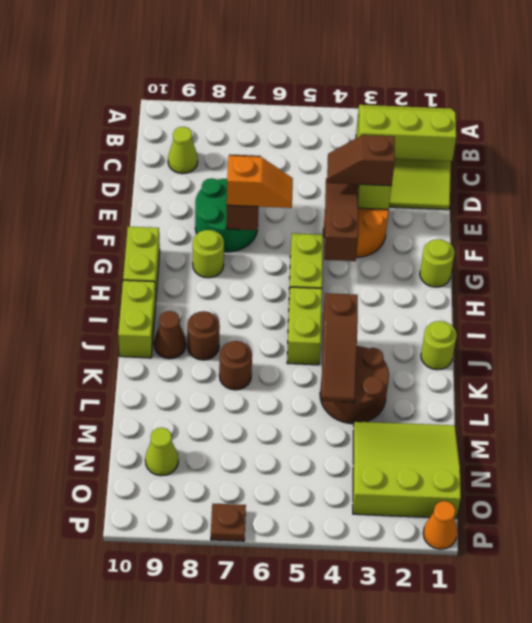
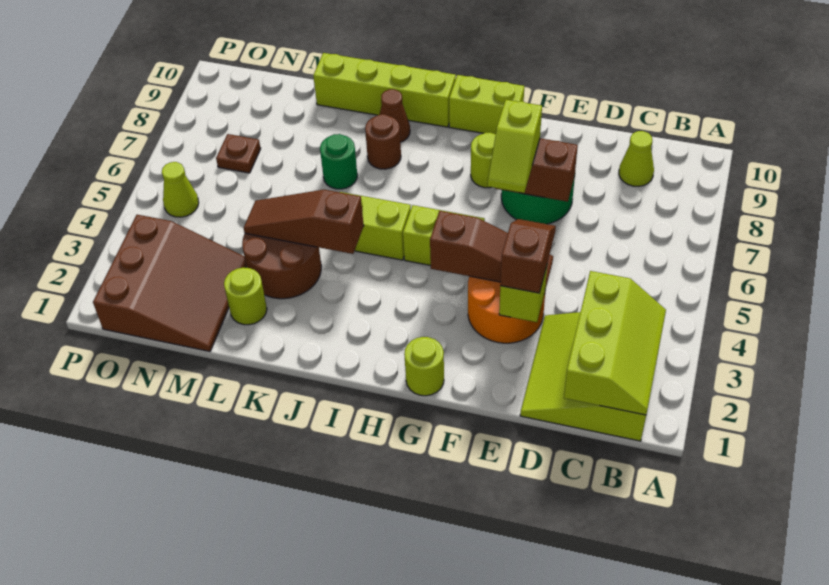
orange 1x2 slope [227,156,293,208] -> lime 1x2 slope [488,100,542,193]
lime 1x2 brick [118,280,156,358] -> lime 1x4 brick [313,53,456,127]
lime 1x1 round brick [421,321,457,370] -> lime 1x1 round brick moved to [224,268,267,325]
brown 1x1 round brick [219,341,252,390] -> green 1x1 round brick [320,134,357,189]
lime 3x3 slope [353,421,461,518] -> brown 3x3 slope [93,215,246,351]
lime 1x1 cone [145,428,178,476] -> lime 1x1 cone moved to [162,162,199,217]
orange 1x1 cone [423,501,457,549] -> none
brown 1x1 plate [211,504,246,541] -> brown 1x1 plate moved to [216,134,261,173]

